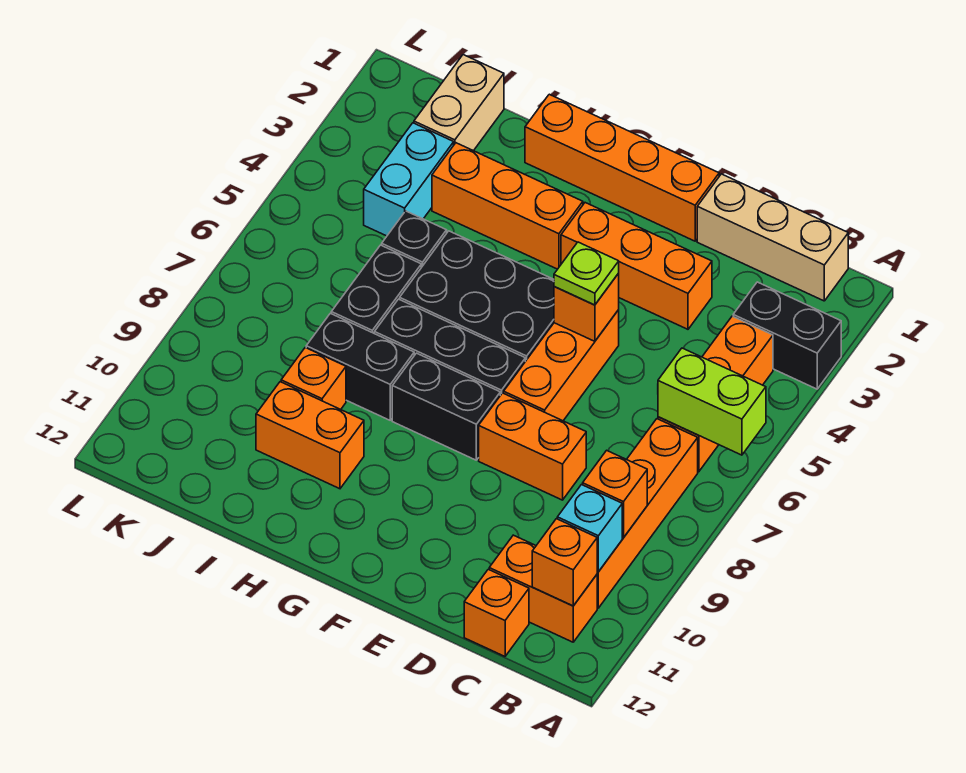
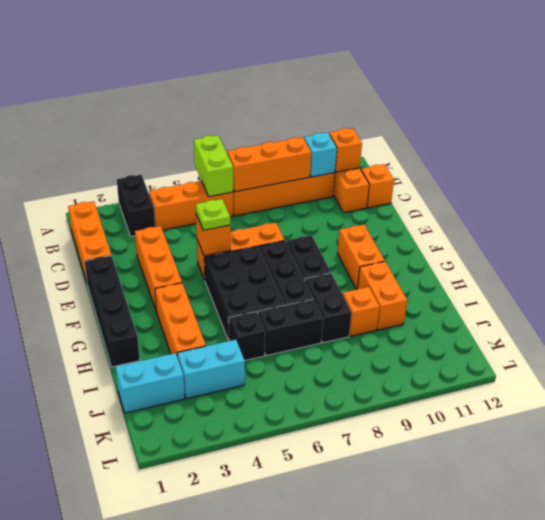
tan 1x3 brick [697,174,848,301] -> orange 1x3 brick [68,201,111,282]
orange 1x1 brick [583,450,647,538] -> orange 1x3 brick [227,137,311,192]
orange 1x2 brick [479,393,586,500] -> orange 1x2 brick moved to [338,225,385,290]
orange 1x4 brick [525,94,719,241] -> black 1x4 brick [84,256,140,367]
tan 1x2 brick [414,55,504,151] -> cyan 1x2 brick [116,353,185,413]

